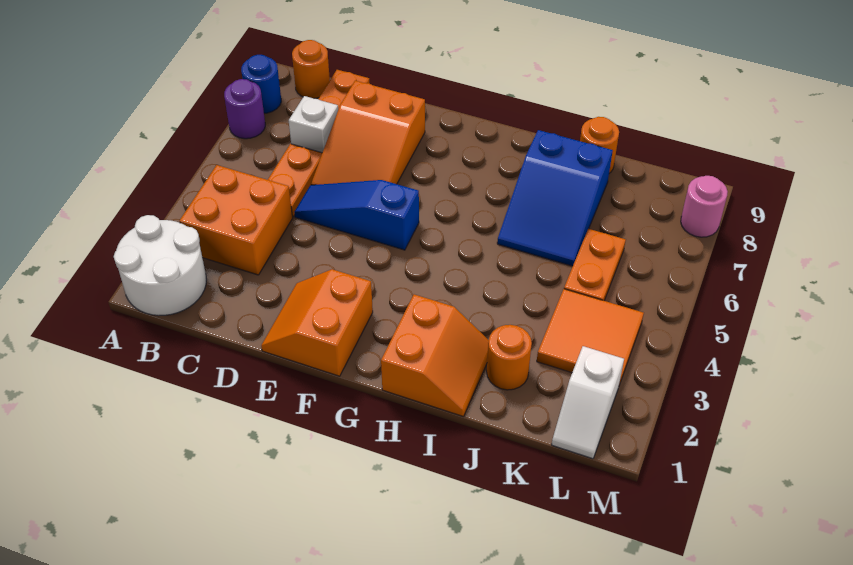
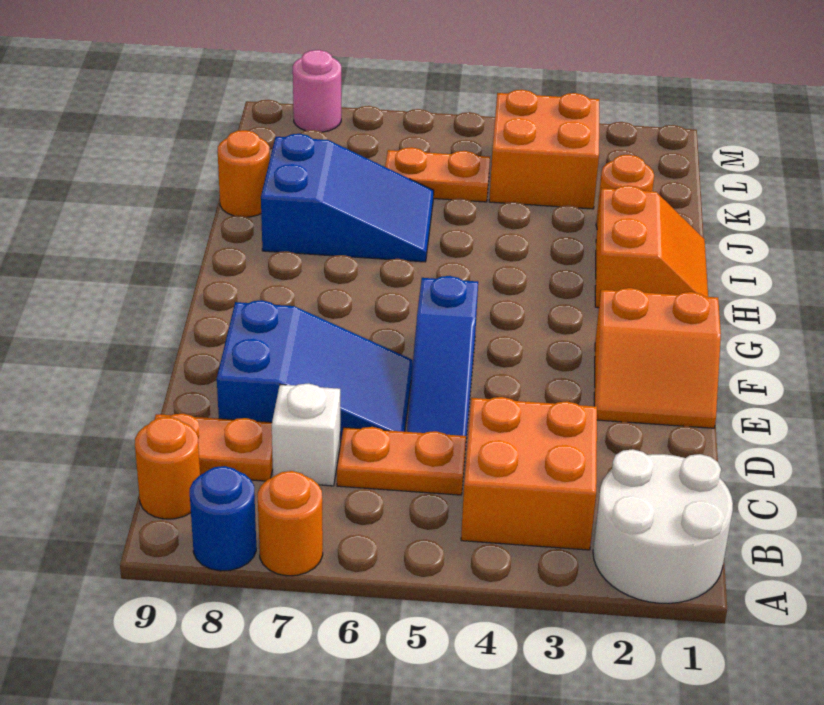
purple 1x1 round brick [224,79,265,139] -> orange 1x1 round brick [258,471,323,576]
orange 2x3 slope [311,81,425,185] -> blue 2x3 slope [217,300,413,443]
orange 2x2 slope [381,294,489,417] -> orange 2x2 slope turned to [595,186,708,308]
orange 2x2 tile [537,289,644,385] -> orange 2x2 brick [489,90,599,209]
white 1x2 slope [552,346,624,459] -> none

